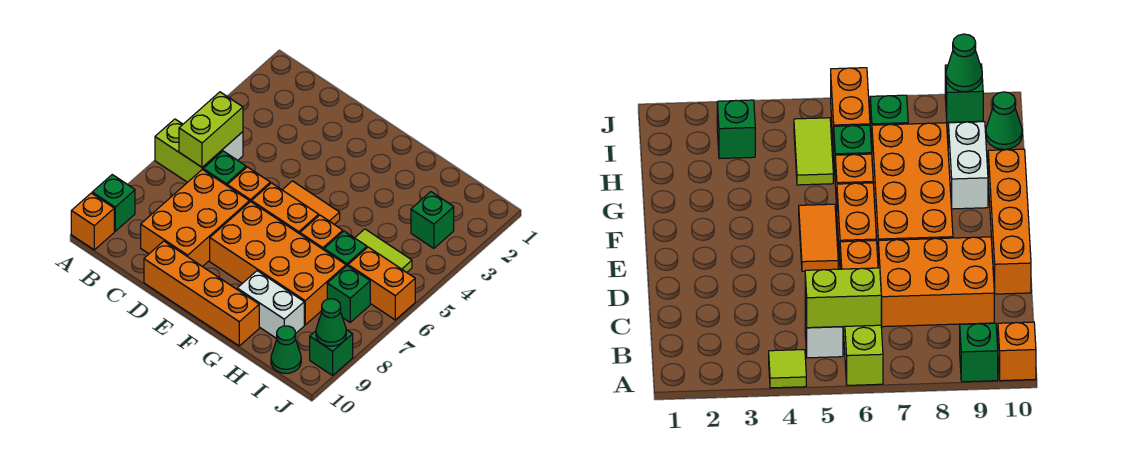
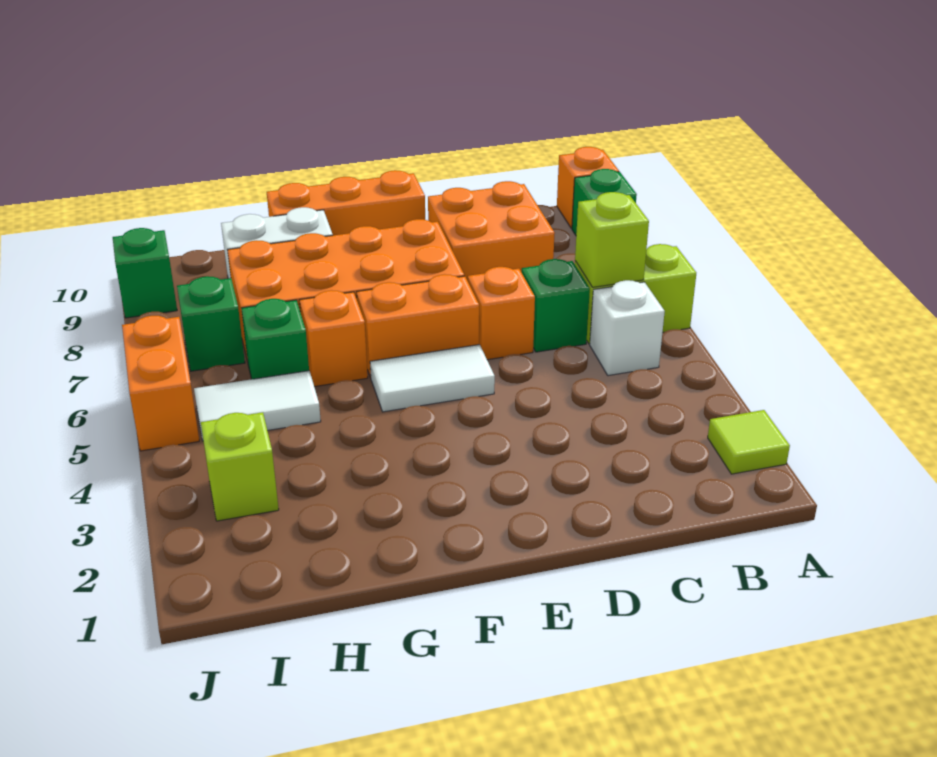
lime 1x1 tile [769,350,806,388] -> lime 1x1 tile moved to [708,410,790,474]
lime 1x2 brick [179,92,243,167] -> lime 1x1 brick [575,192,649,287]
orange 2x3 brick [141,170,249,267] -> orange 2x2 brick [428,181,555,281]
orange 1x4 brick [144,241,259,346] -> orange 1x3 brick [267,170,425,235]
orange 1x2 tile [283,181,340,225] -> white 1x2 tile [370,345,495,412]
lime 1x2 tile [355,229,412,272] -> white 1x2 tile [194,371,321,441]
green 1x1 brick [411,192,454,248] -> lime 1x1 brick [201,412,279,521]
orange 1x2 brick [348,247,415,320] -> orange 1x2 brick turned to [122,316,199,451]
green 1x1 cone [271,326,301,373] -> none
green 1x1 cone [316,299,346,346] -> none

